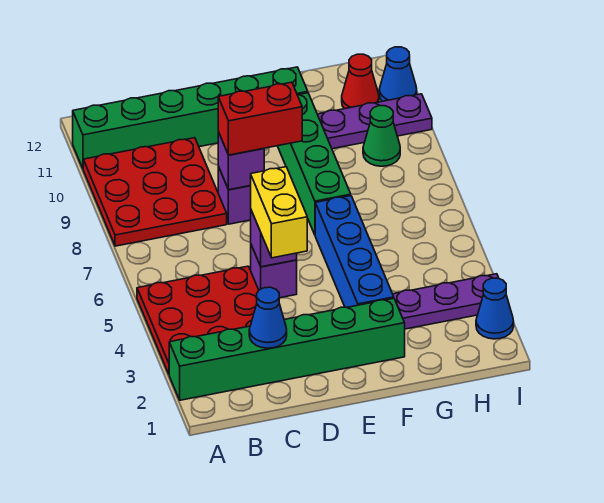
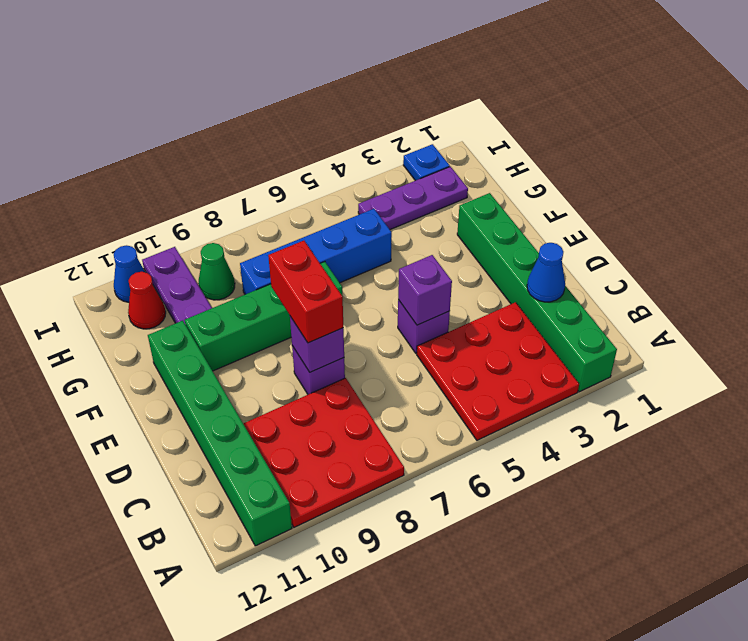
yellow 1x2 brick [251,167,307,258] -> none
blue 1x4 brick [315,196,394,307] -> blue 1x4 brick moved to [240,209,392,294]
purple 1x3 plate [393,274,499,329] -> purple 1x3 plate turned to [358,167,468,230]
blue 1x1 cone [476,278,514,339] -> blue 1x1 plate [403,144,450,181]

